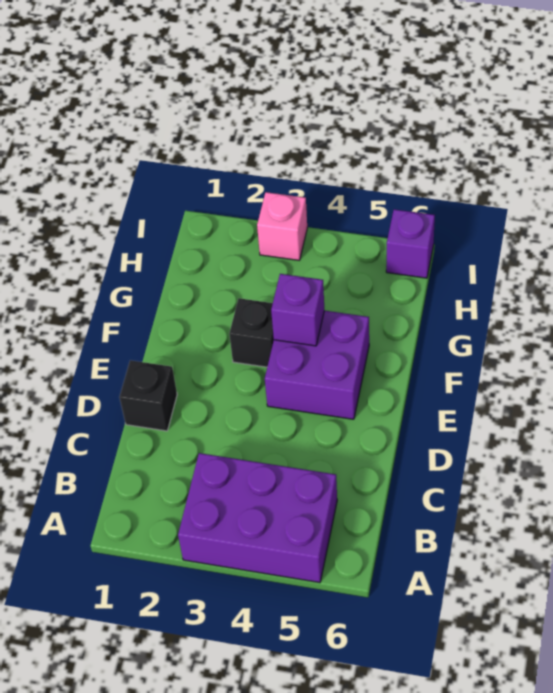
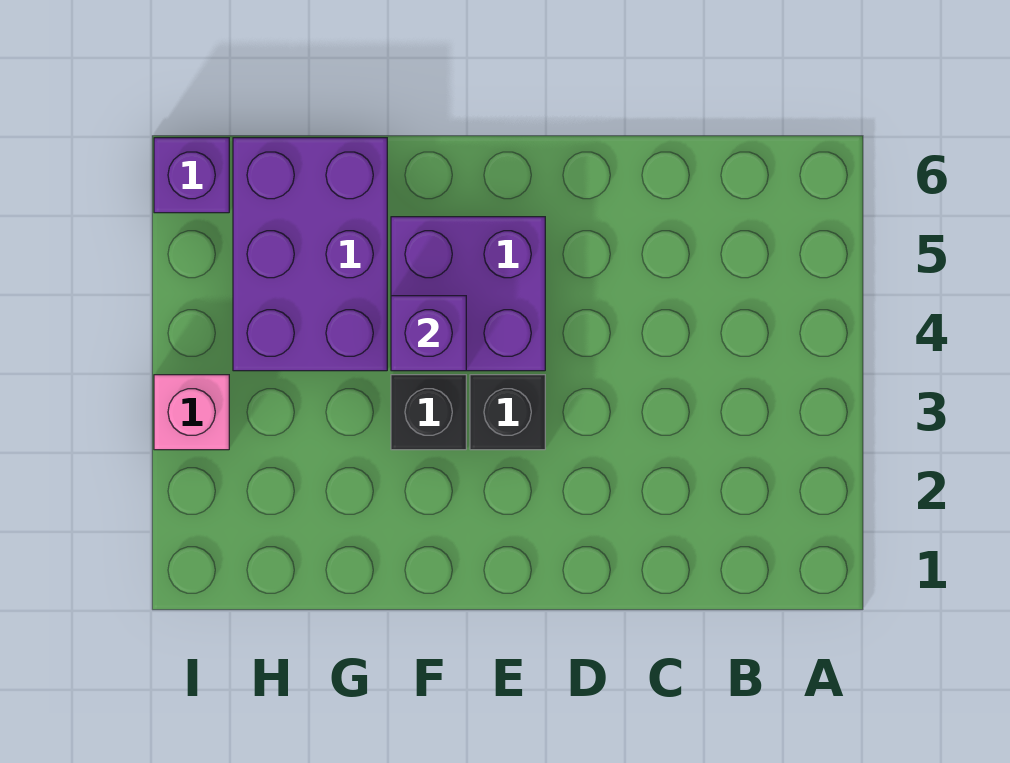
purple 2x3 brick [178,453,337,583] -> purple 2x3 brick moved to [233,138,387,371]
black 1x1 brick [120,360,177,431] -> black 1x1 brick moved to [470,375,545,450]

